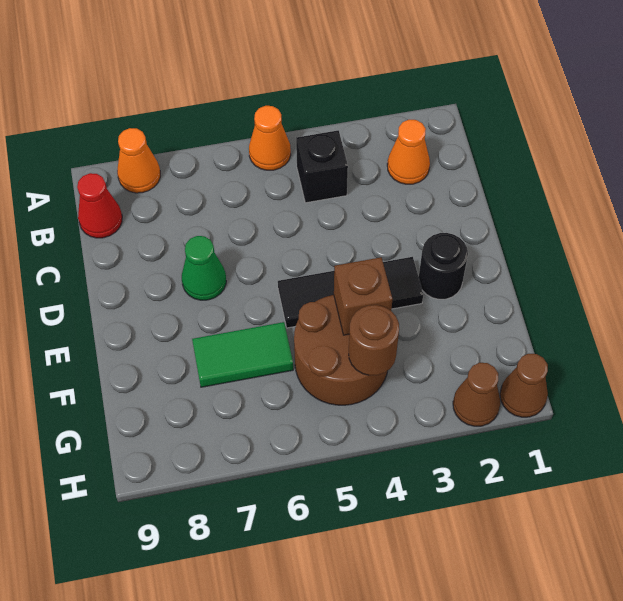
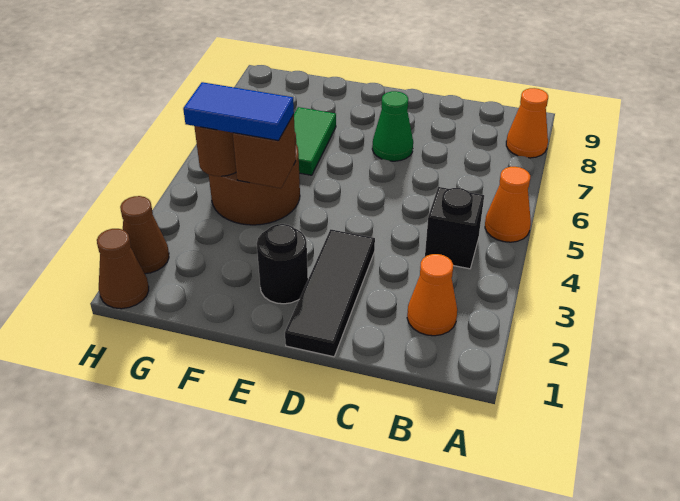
red 1x1 cone [77,173,122,238] -> none
black 1x3 tile [278,257,423,328] -> black 1x3 tile moved to [285,229,375,357]
none -> blue 1x2 tile [183,82,294,141]

